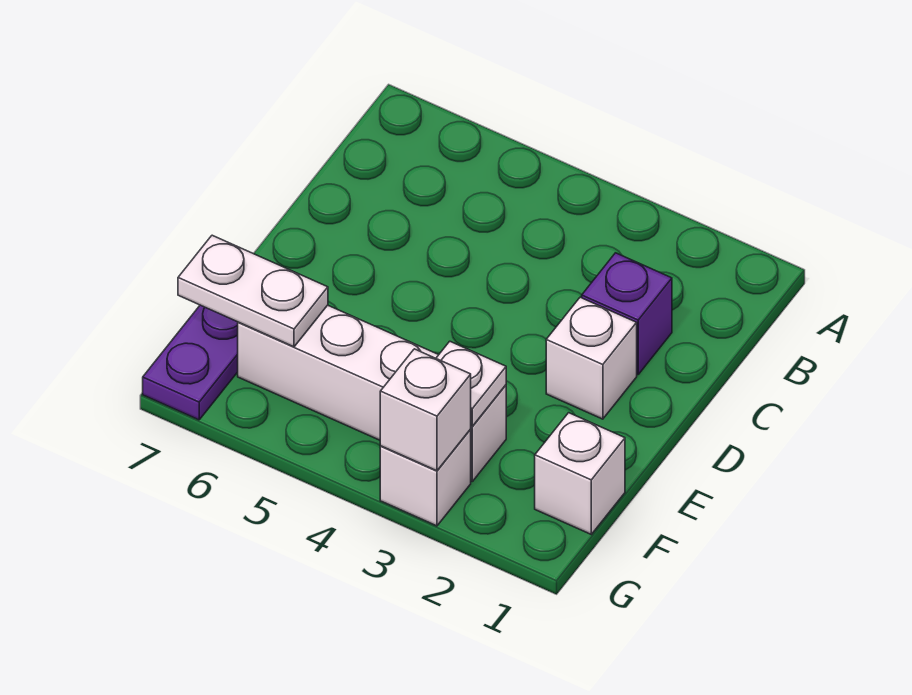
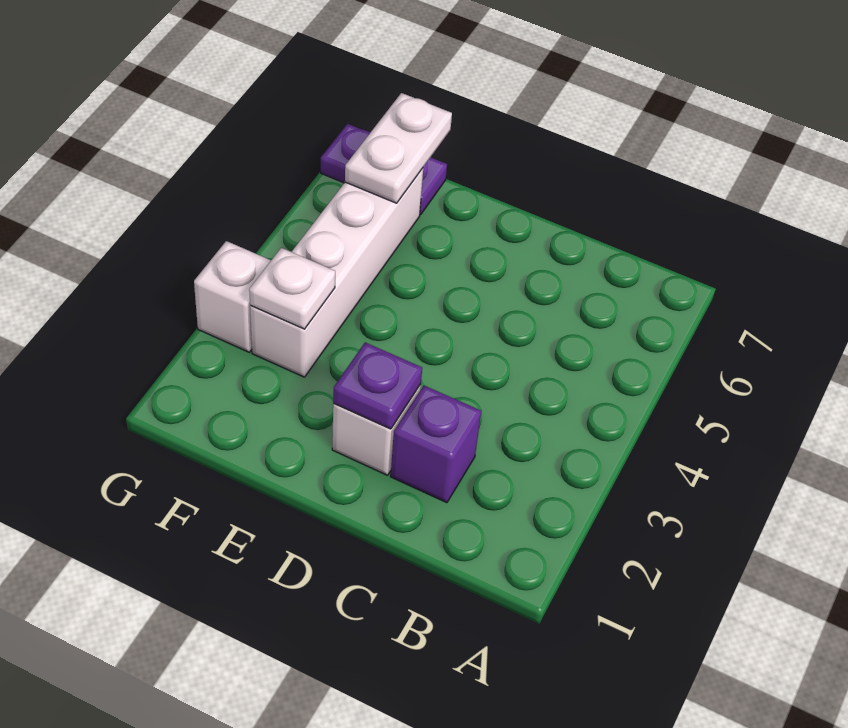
none -> purple 1x1 plate [333,342,422,429]
white 1x1 brick [535,413,625,534] -> none
white 1x1 brick [380,349,471,471] -> none

